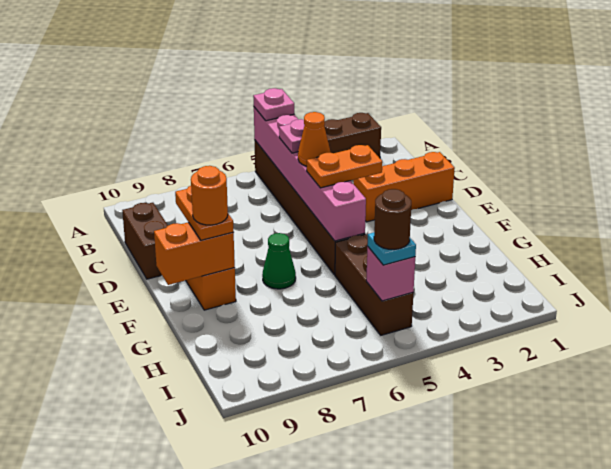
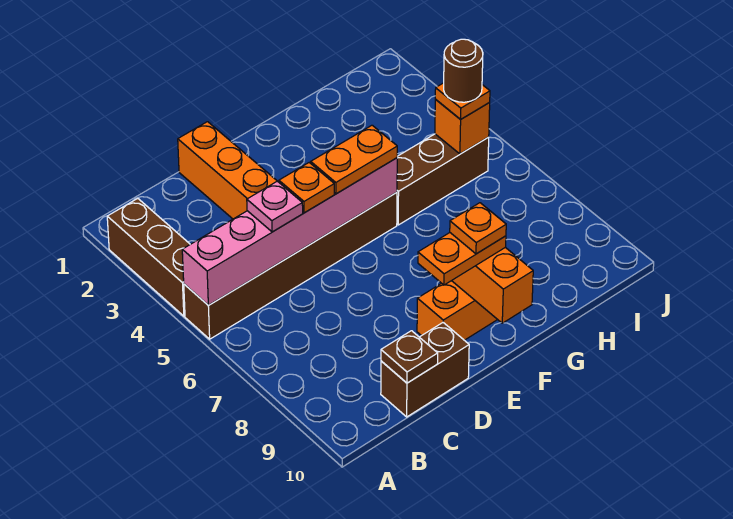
pink 1x1 plate [253,88,294,121] -> none
none -> brown 1x1 plate [381,331,438,383]
orange 1x1 cone [298,112,330,166] -> orange 1x1 plate [279,163,334,213]
orange 1x2 plate [307,145,382,188] -> orange 1x2 plate turned to [311,125,397,194]
green 1x1 cone [262,233,296,289] -> none
orange 1x1 round brick [191,166,228,225] -> orange 1x1 plate [450,203,506,254]
pink 1x1 brick [366,246,415,301] -> orange 1x1 brick [435,100,490,154]
cyan 1x1 plate [368,233,416,265] -> orange 1x1 plate [435,83,490,119]

